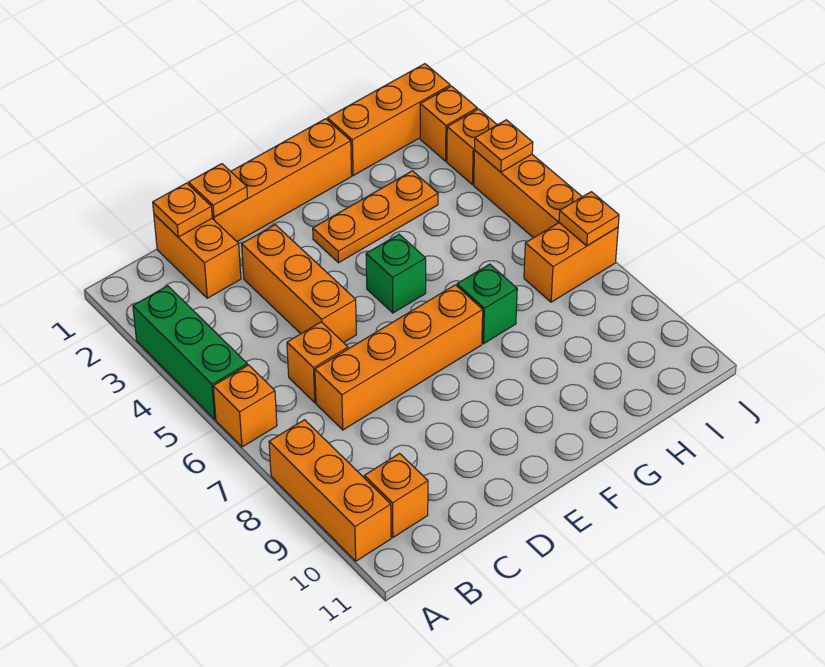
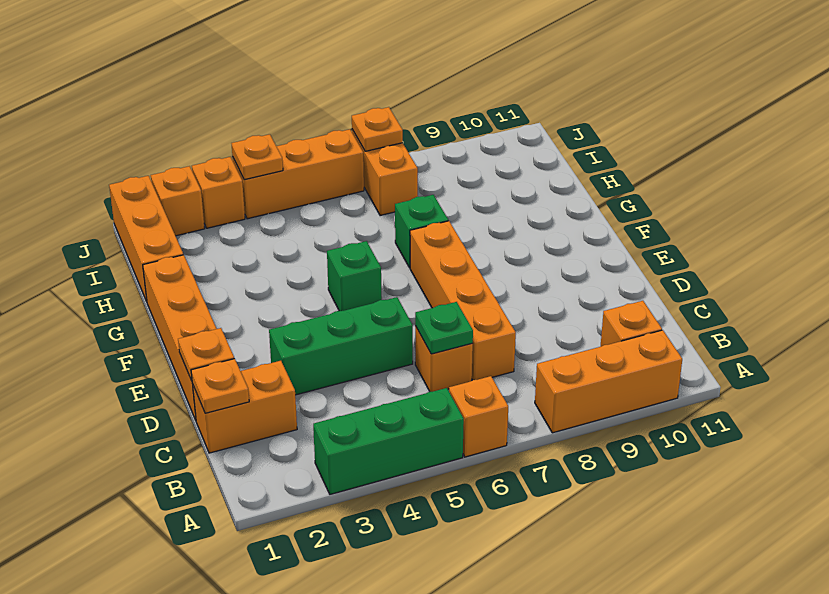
none -> green 1x1 plate [415,302,473,354]
orange 1x3 brick [242,225,356,343] -> green 1x3 brick [269,297,413,395]
orange 1x3 plate [313,171,438,263] -> none

